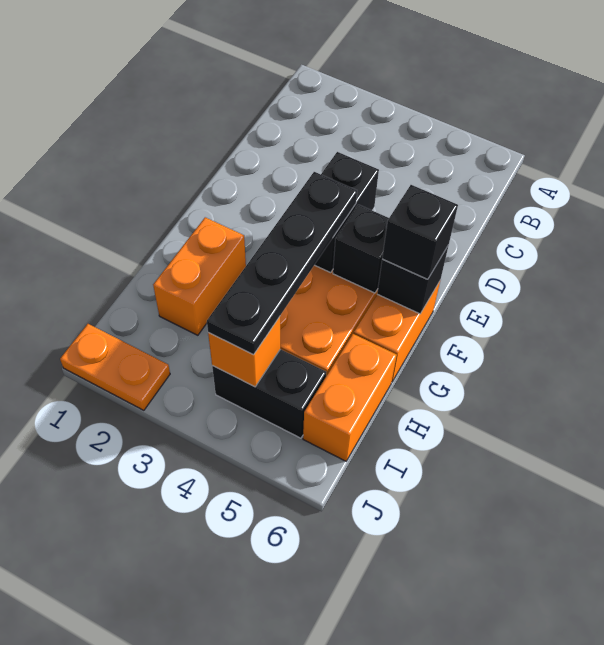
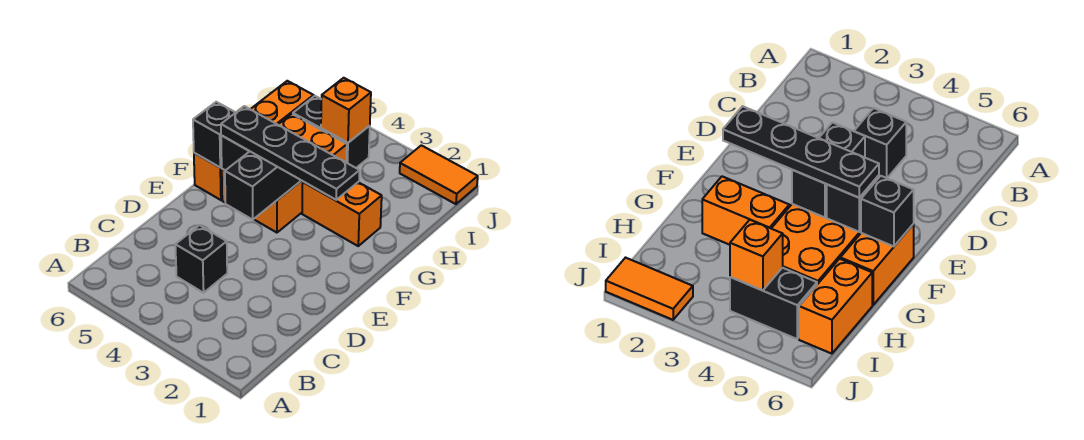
black 1x4 plate [207,172,357,355] -> black 1x4 plate turned to [221,106,360,200]
black 1x1 brick [382,185,458,279] -> black 1x1 brick moved to [175,225,227,293]
orange 1x2 brick [153,217,246,335] -> orange 1x2 brick turned to [302,182,382,246]
orange 1x2 plate [60,324,170,410] -> orange 1x2 tile [400,145,478,204]

